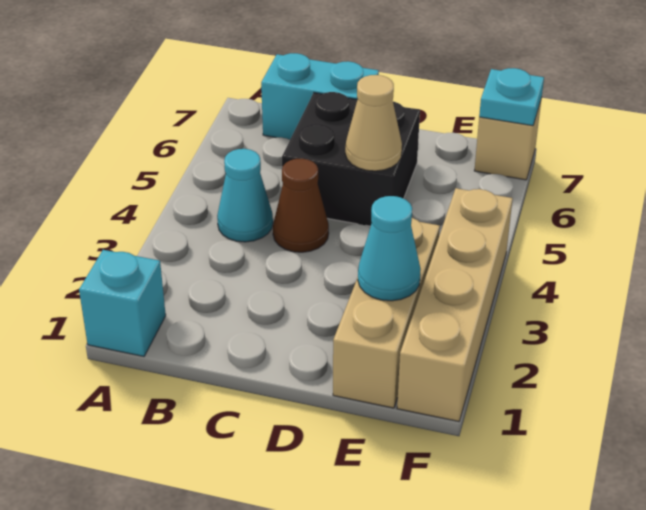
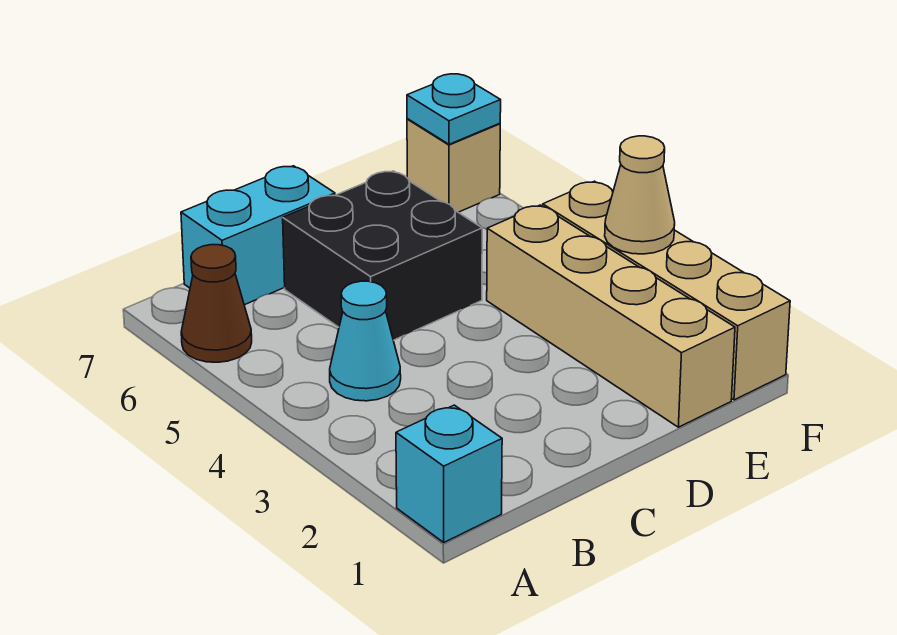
brown 1x1 cone [273,159,329,252] -> brown 1x1 cone moved to [181,245,252,362]
tan 1x1 cone [345,75,402,171] -> tan 1x1 cone moved to [605,136,675,254]
tan 1x3 brick [333,218,440,408] -> tan 1x4 brick [487,205,735,427]
cyan 1x1 cone [358,196,421,301] -> none

